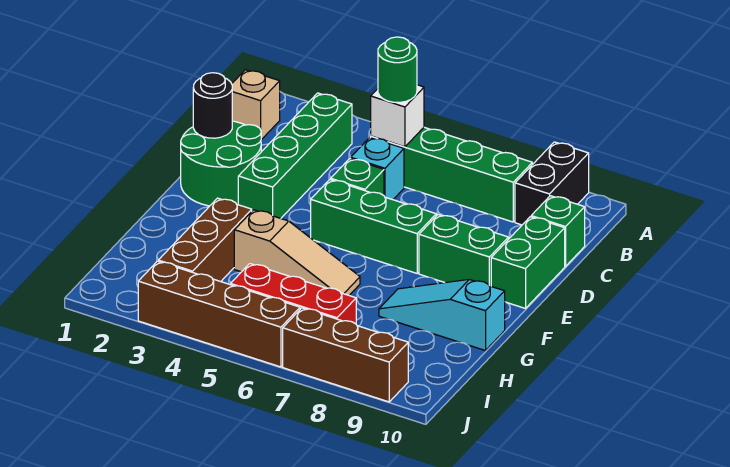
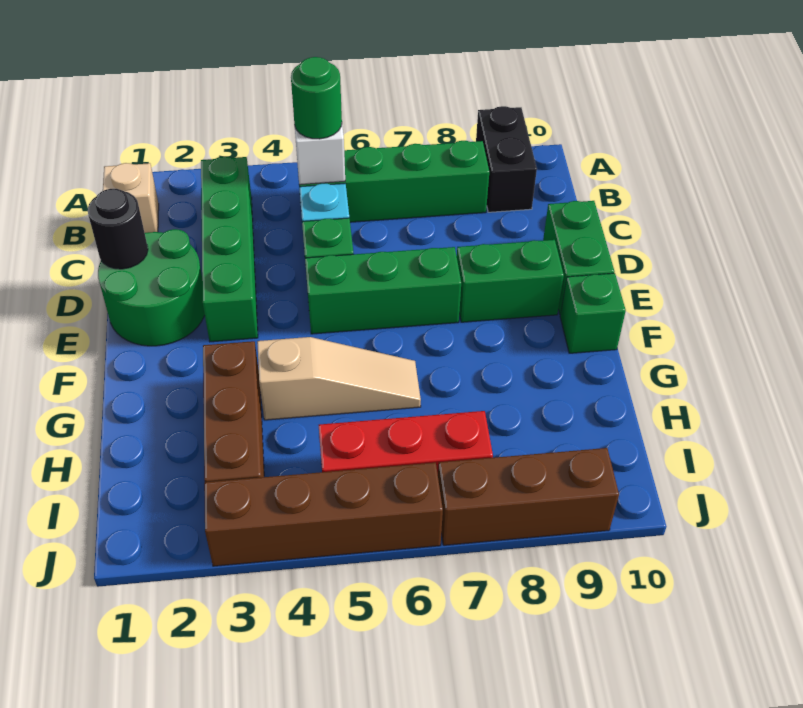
green 1x1 brick [531,196,585,266] -> green 1x1 brick moved to [560,273,626,353]
cyan 1x3 slope [379,279,505,351] -> none

